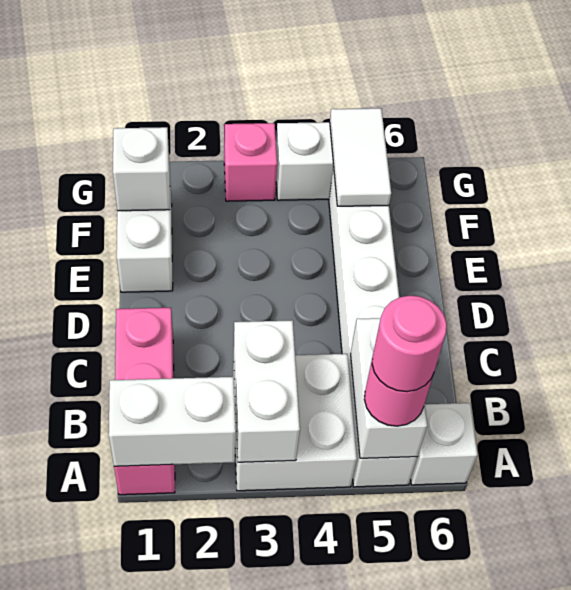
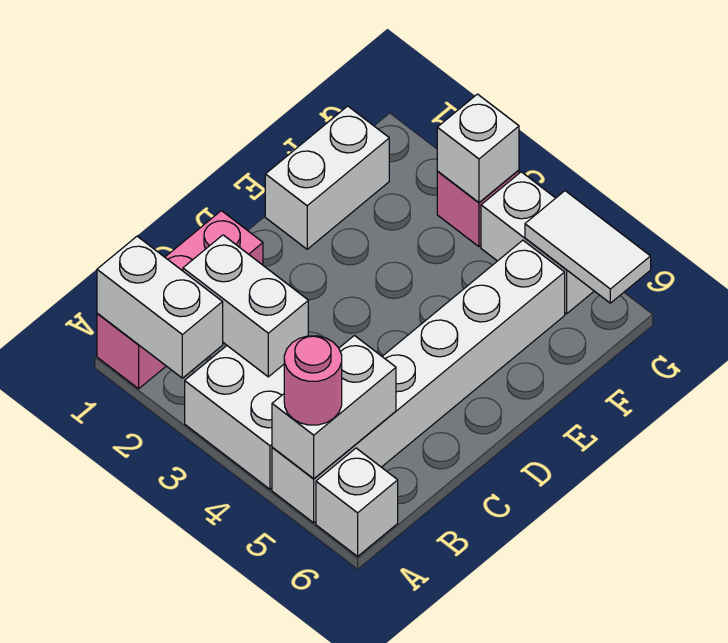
white 1x2 brick [234,320,300,462] -> white 1x2 brick turned to [183,235,308,377]
pink 1x1 round brick [372,296,447,392] -> none
white 1x1 brick [113,127,170,211] -> white 1x1 brick moved to [437,94,519,202]
white 1x2 tile [330,108,391,206] -> white 1x2 tile turned to [525,191,651,303]

